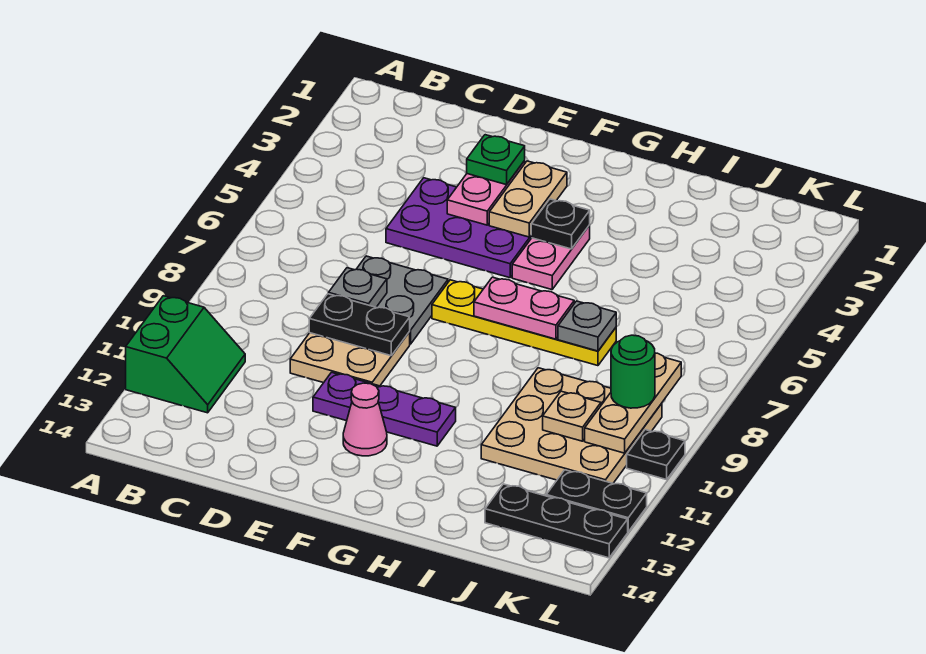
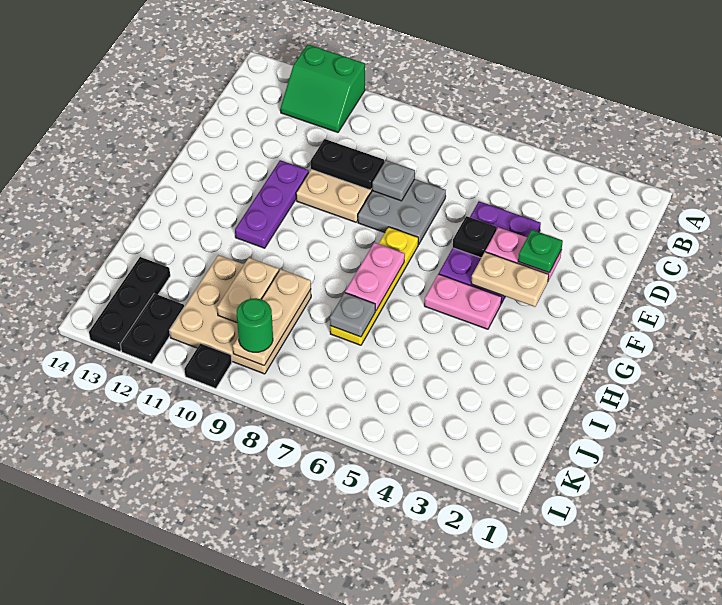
black 1x2 plate [309,294,410,356] -> black 1x2 plate turned to [311,139,384,190]
pink 1x1 cone [343,383,387,456] -> none
black 1x1 plate [531,199,590,249] -> black 1x1 plate moved to [453,216,497,258]
tan 1x1 plate [543,391,601,441] -> tan 1x2 plate [217,258,279,323]
tan 1x3 plate [585,353,681,453] -> tan 1x3 plate turned to [233,269,311,365]

